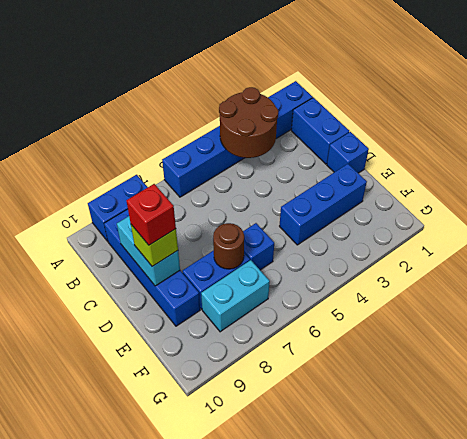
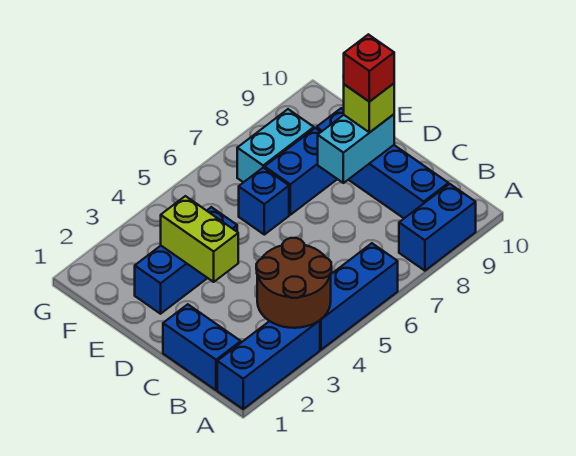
cyan 1x2 brick [117,216,180,286] -> cyan 1x2 brick turned to [318,114,394,183]
blue 1x1 brick [327,132,369,173] -> none
none -> lime 1x2 brick [161,196,238,282]
brown 1x1 round brick [213,223,244,269] -> none

